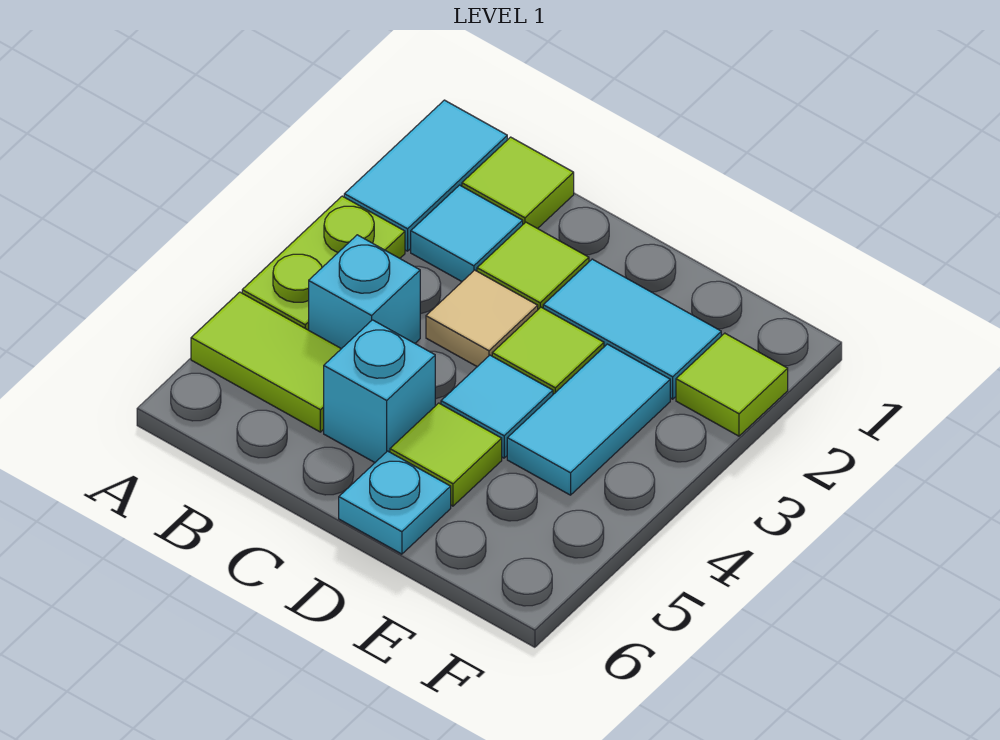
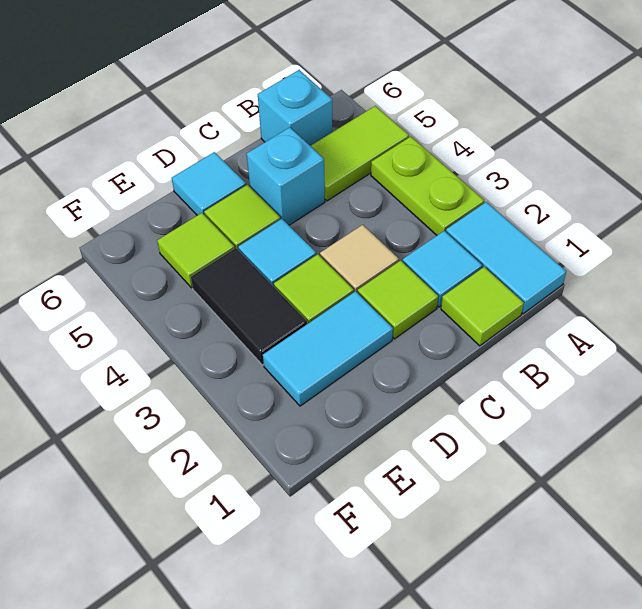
cyan 1x1 brick [309,235,420,349] -> cyan 1x1 brick moved to [258,70,332,146]
cyan 1x1 plate [339,451,451,554] -> cyan 1x1 tile [172,152,246,215]
cyan 1x2 tile [507,344,670,495] -> black 1x2 tile [191,248,307,365]
lime 1x1 tile [676,333,788,436] -> lime 1x1 tile moved to [157,213,235,288]

